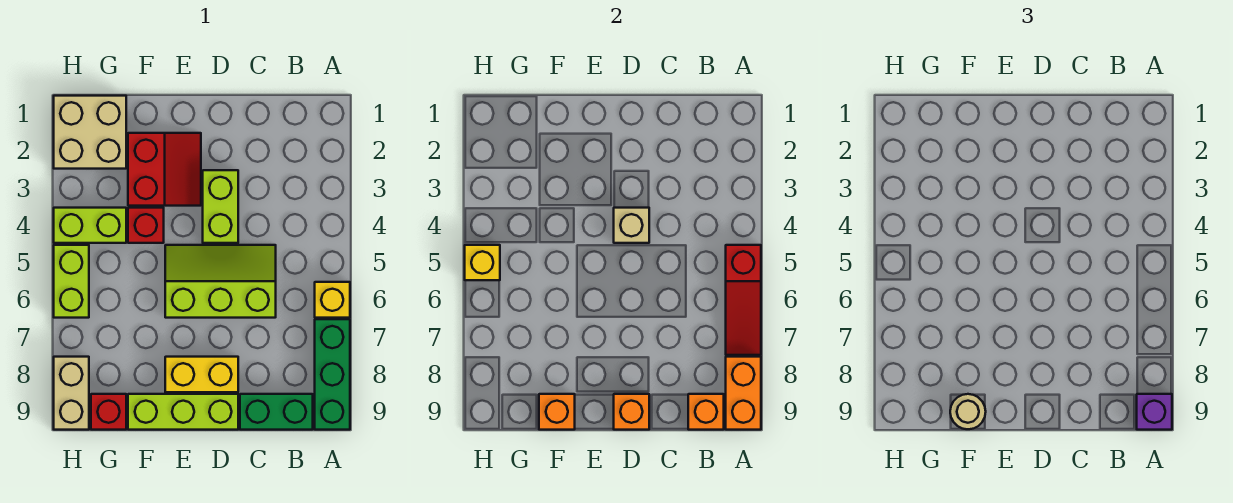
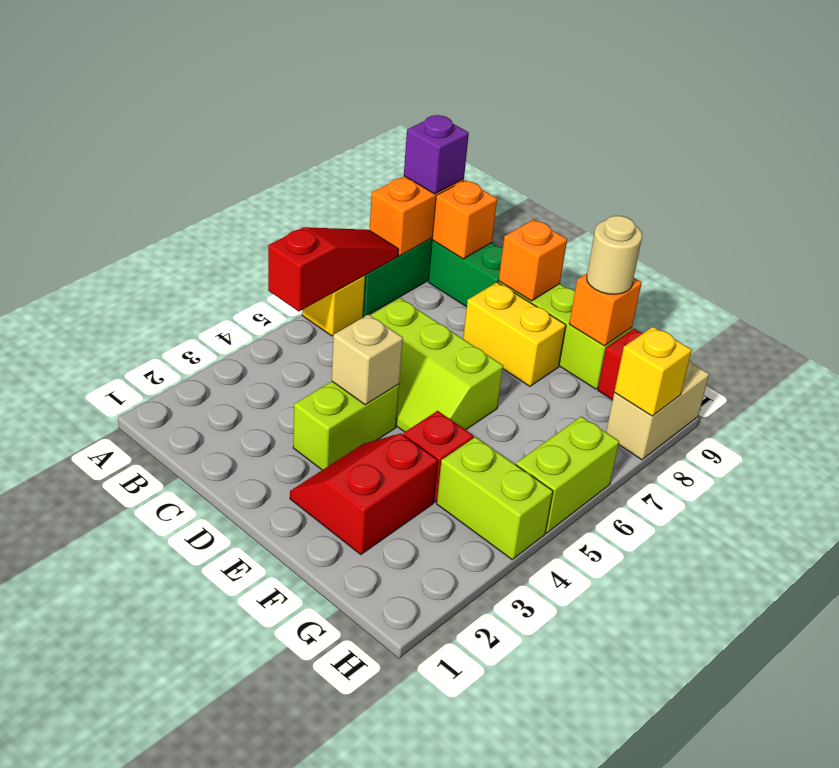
tan 2x2 brick [54,96,126,169] -> none
yellow 1x1 brick [465,245,500,280] -> yellow 1x1 brick moved to [614,327,692,416]

